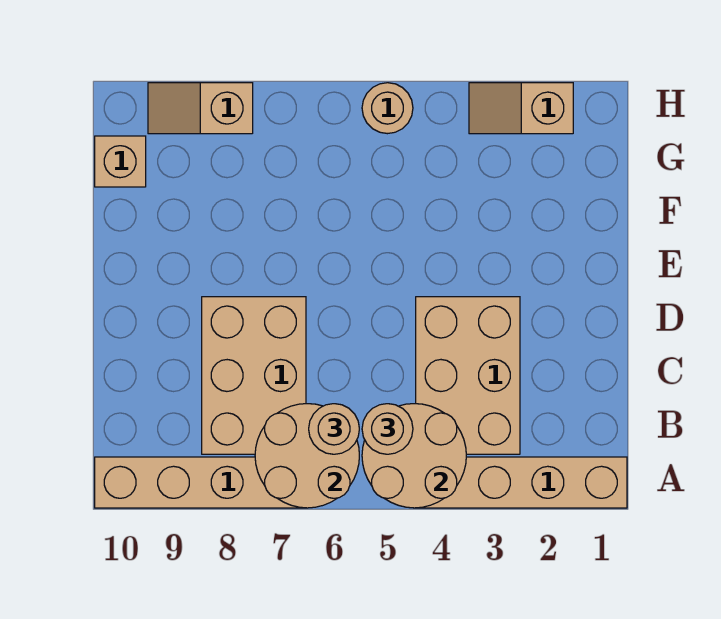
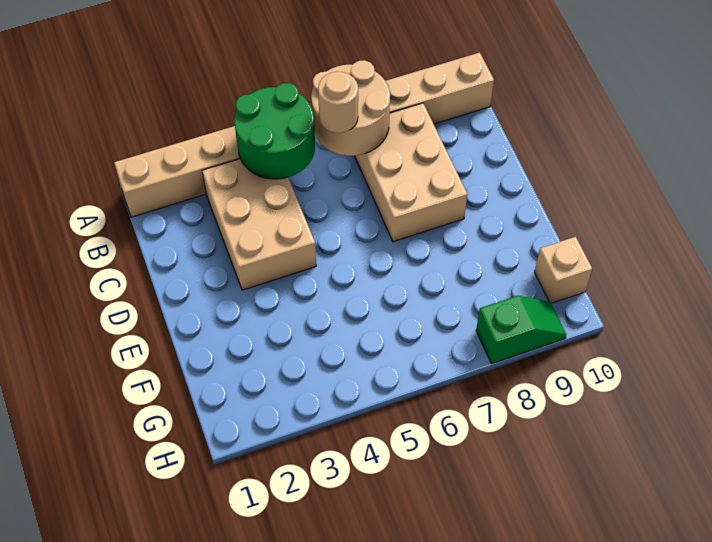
tan 2x2 round brick [362,404,466,508] -> green 2x2 round brick [234,83,315,179]
tan 1x1 round brick [362,404,413,454] -> none
tan 1x2 slope [469,83,573,134] -> none
tan 1x1 round brick [362,83,413,134] -> none
tan 1x2 slope [148,83,253,134] -> green 1x2 slope [476,296,566,363]

